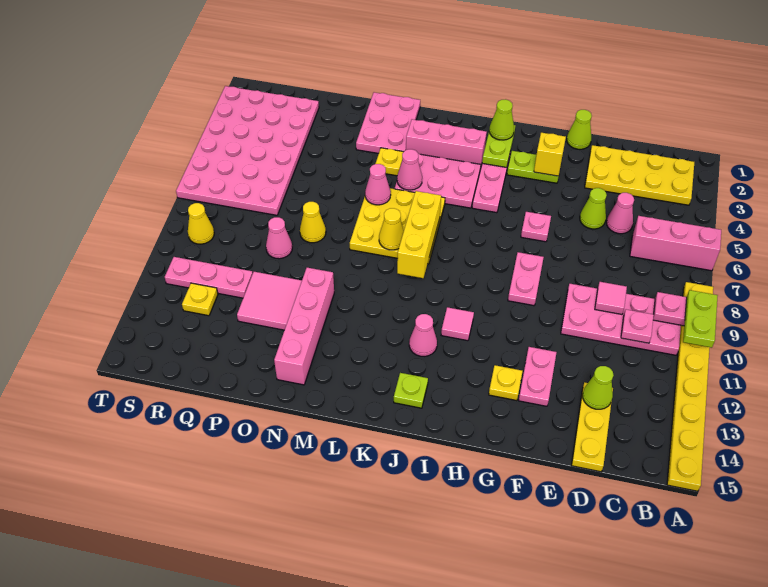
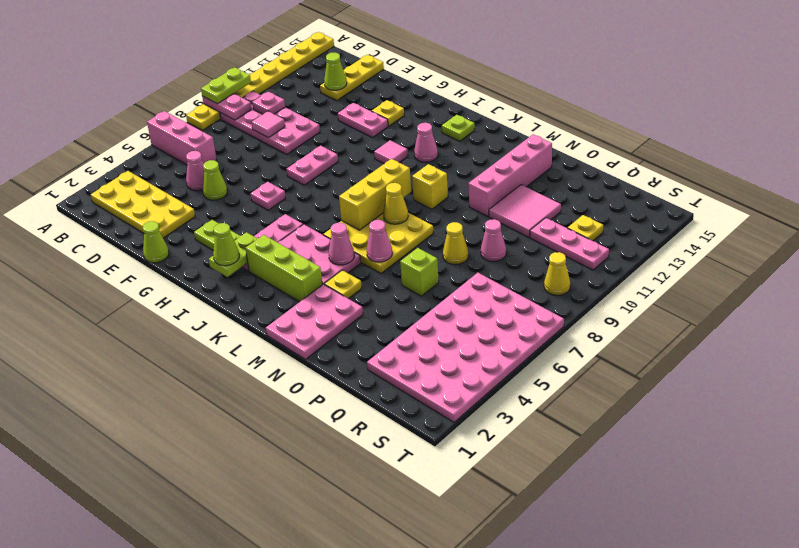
pink 1x2 plate [519,347,557,406] -> pink 1x2 plate turned to [338,103,388,138]
yellow 1x1 brick [534,133,566,176] -> yellow 1x1 brick moved to [412,164,448,209]
pink 1x3 brick [406,119,487,169] -> lime 1x3 brick [245,235,323,302]
none -> lime 1x1 brick [400,248,439,296]

